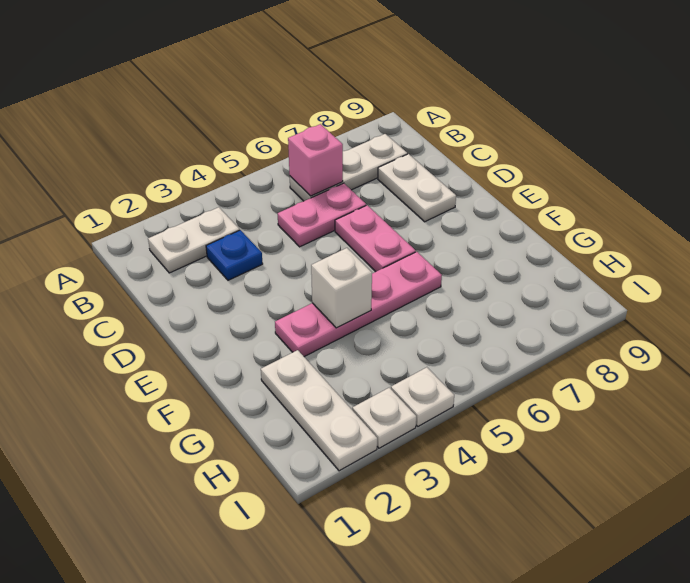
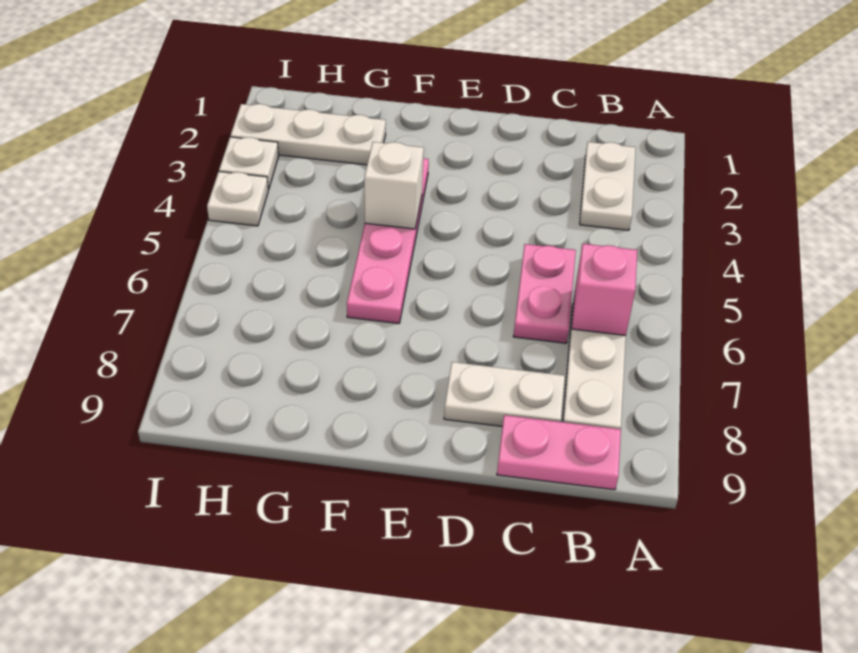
blue 1x1 plate [206,230,263,280] -> none
pink 1x2 plate [335,205,416,272] -> pink 1x2 plate moved to [497,415,621,490]

